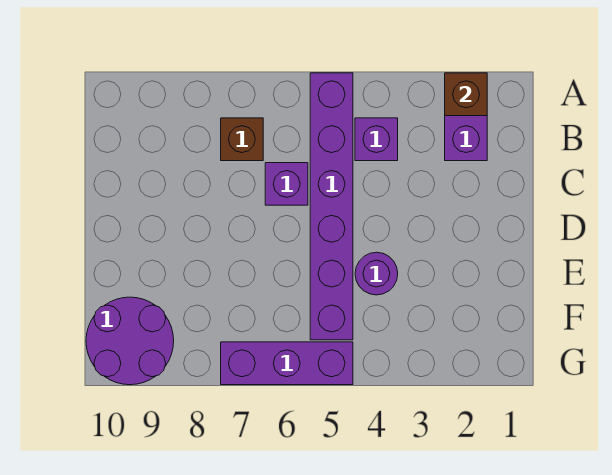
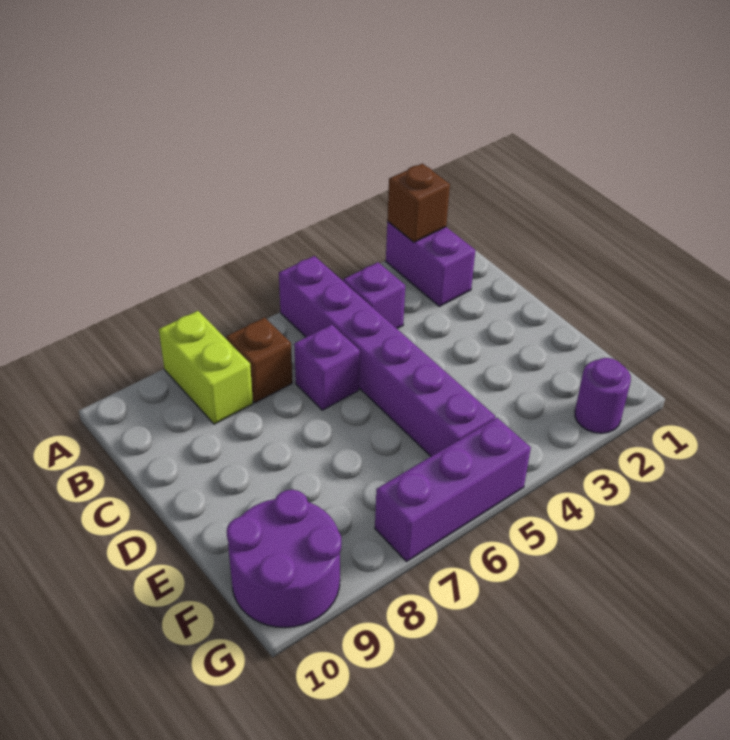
none -> lime 1x2 brick [159,311,253,424]
purple 1x1 round brick [355,252,398,295] -> purple 1x1 round brick moved to [575,358,631,433]

